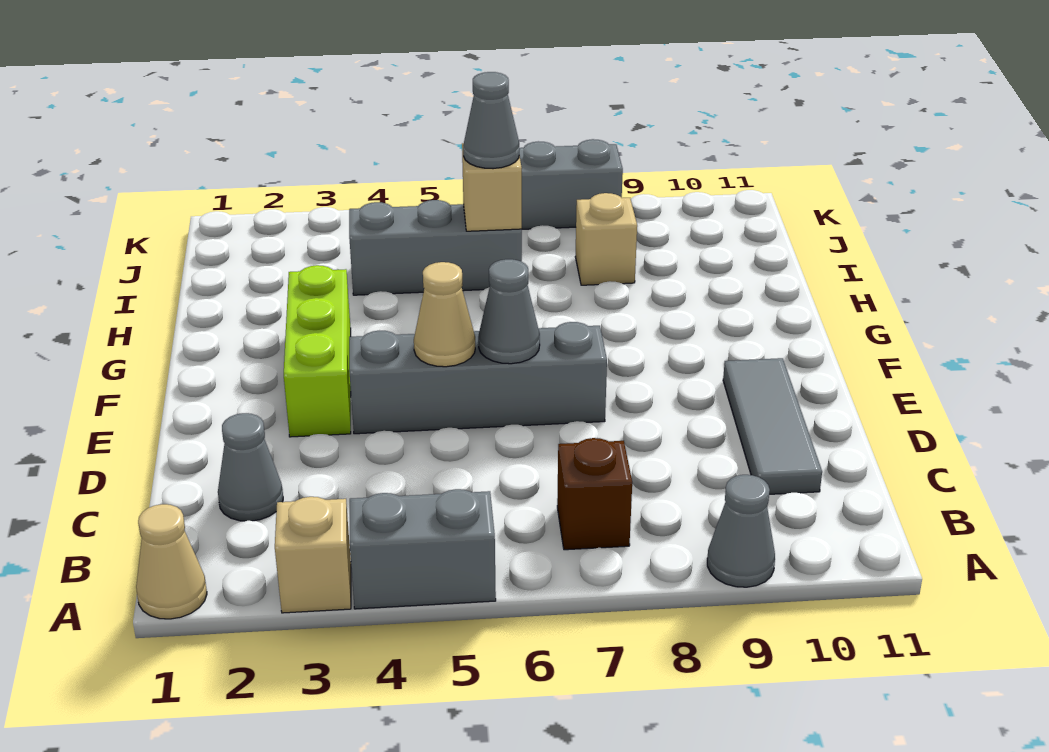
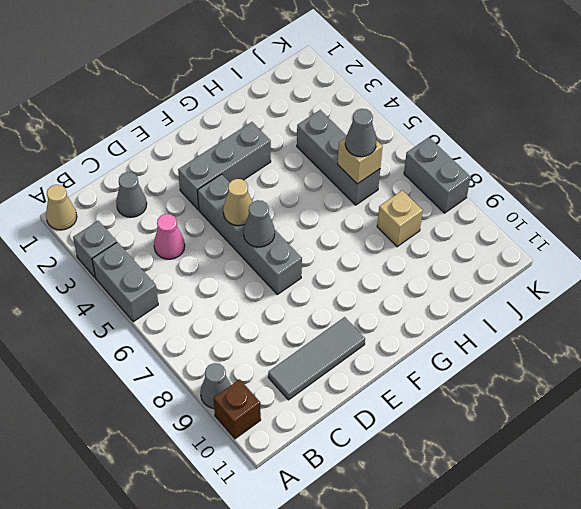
tan 1x1 brick [275,497,351,613] -> grey 1x1 brick [73,221,117,278]
brown 1x1 brick [557,438,632,550] -> brown 1x1 brick moved to [214,379,261,439]
none -> pink 1x1 cone [154,214,185,259]
lime 1x3 brick [284,265,351,437] -> grey 1x3 brick [178,122,271,210]

